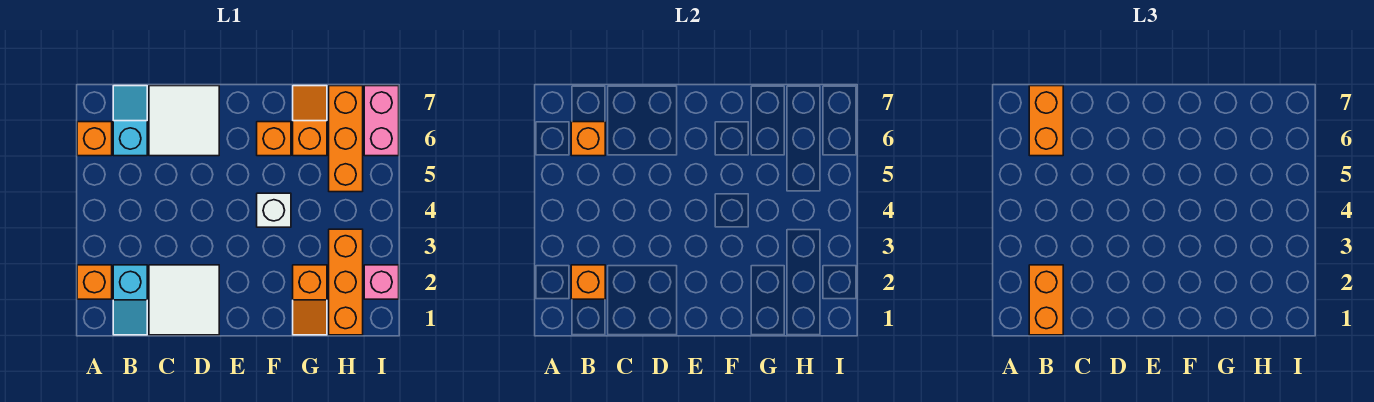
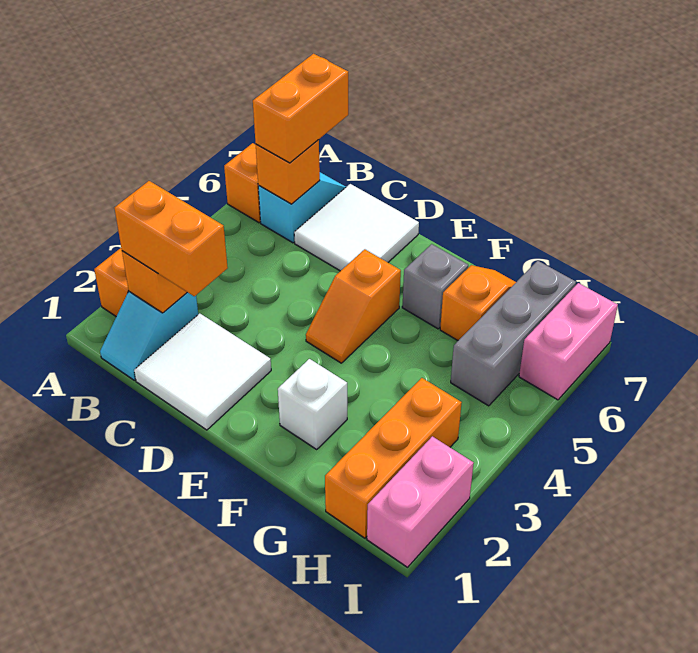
orange 1x2 brick [1029,265,1063,335] -> orange 1x2 brick turned to [115,181,228,296]
white 1x1 brick [257,193,291,227] -> white 1x1 brick moved to [278,359,347,449]
orange 1x1 brick [257,122,291,156] -> grey 1x1 brick [402,244,468,329]
orange 1x2 slope [293,265,327,335] -> orange 1x2 slope moved to [306,249,401,363]
orange 1x3 brick [329,86,363,192] -> grey 1x3 brick [451,261,576,406]
pink 1x1 brick [364,265,399,299] -> pink 1x2 brick [367,436,474,567]

